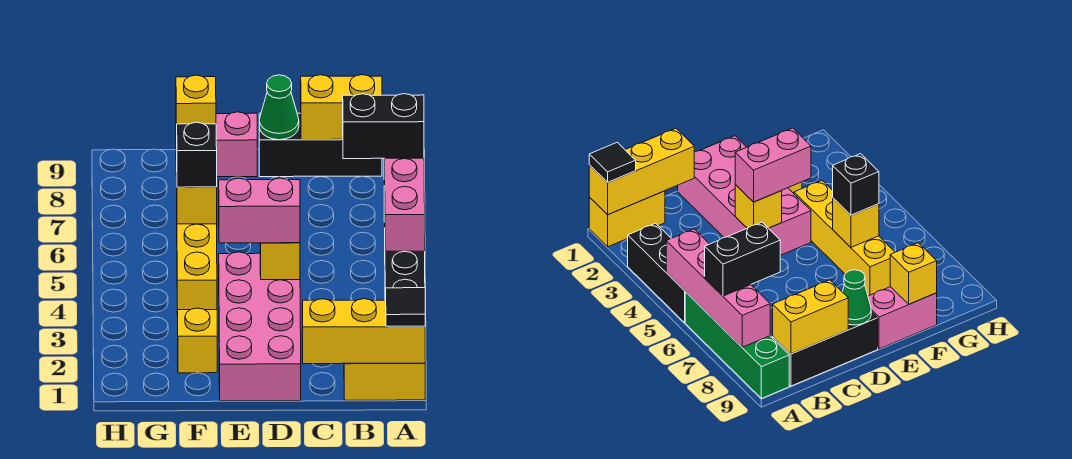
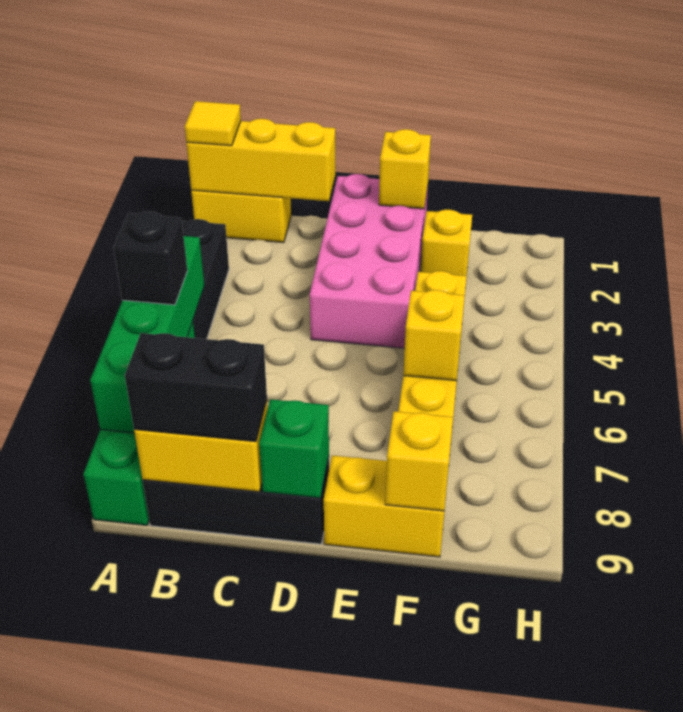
black 1x1 tile [386,288,425,326] -> yellow 1x1 tile [185,101,241,146]
pink 1x4 brick [384,158,425,251] -> green 1x4 brick [90,236,204,433]
black 1x2 brick [343,94,424,159] -> black 1x2 brick moved to [125,333,267,442]
yellow 1x1 brick [260,243,300,280] -> yellow 1x1 brick moved to [379,129,431,209]
pink 1x2 brick [219,178,300,243] -> none
green 1x1 cone [259,75,299,140] -> green 1x1 brick [259,399,329,498]
pink 1x2 brick [176,112,257,177] -> yellow 1x2 brick [324,455,445,557]
black 1x1 brick [176,122,217,187] -> black 1x1 brick moved to [114,212,187,305]

